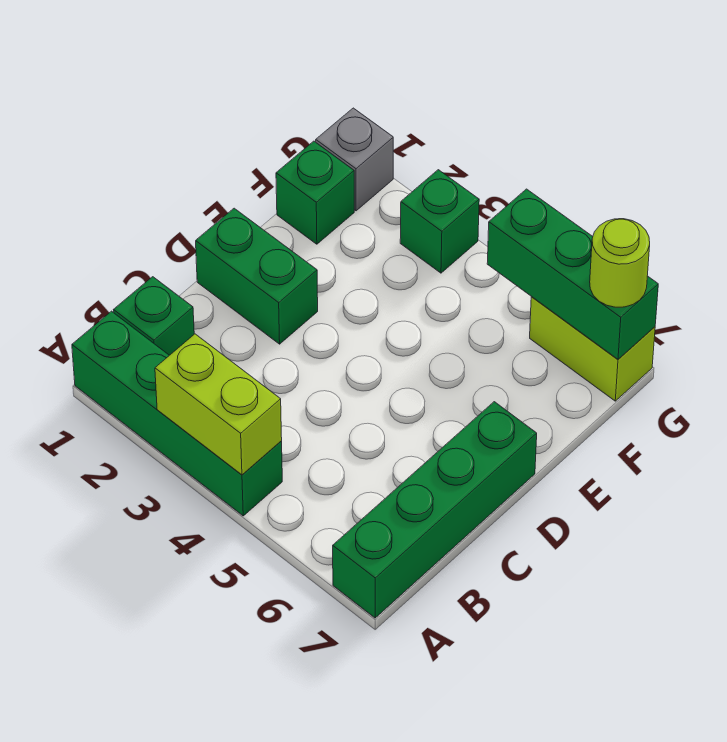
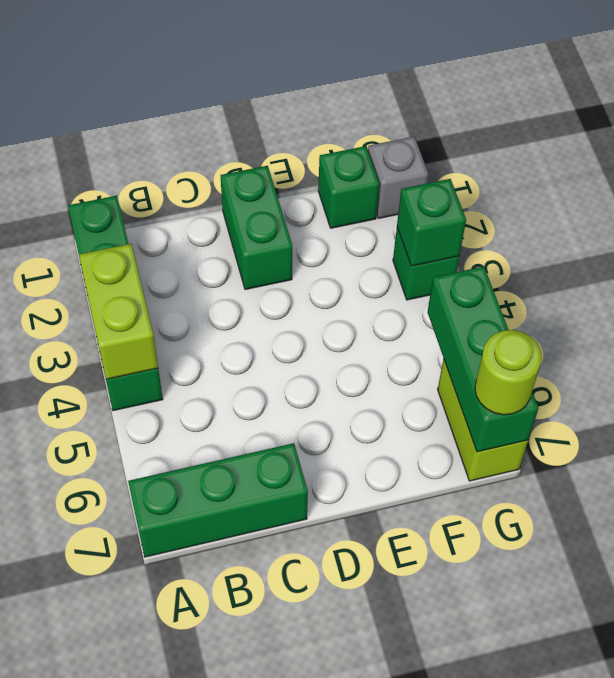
green 1x4 brick [333,402,537,618] -> green 1x3 brick [128,443,308,557]
green 1x1 brick [114,277,194,355] -> green 1x1 brick moved to [397,179,466,266]

